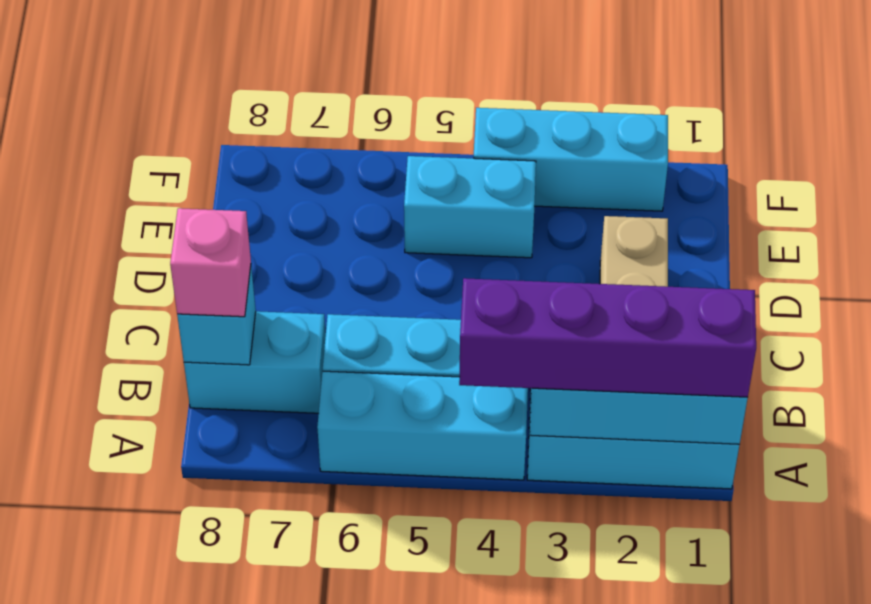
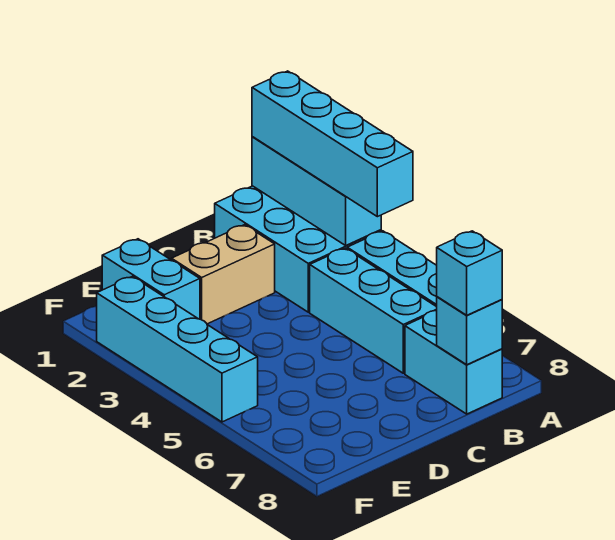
purple 1x4 brick [459,278,756,397] -> cyan 1x4 brick [252,71,413,217]
pink 1x1 brick [170,208,251,317] -> cyan 1x1 brick [437,231,502,315]
cyan 1x2 brick [404,156,536,258] -> cyan 1x2 brick moved to [102,239,200,319]
cyan 1x3 brick [473,108,668,211] -> cyan 1x4 brick [97,276,258,422]

